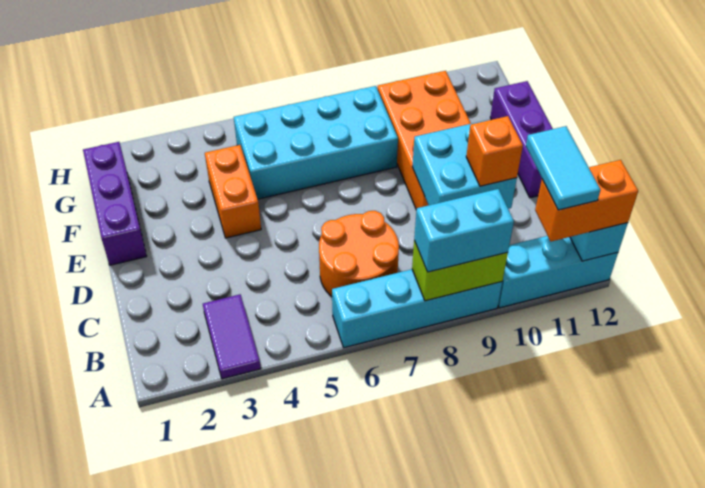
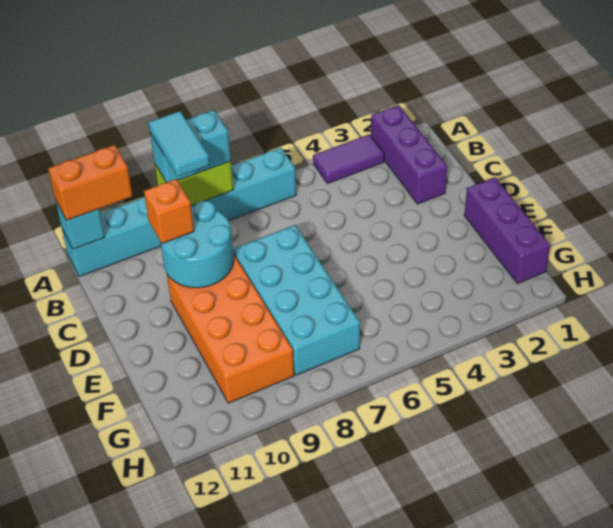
purple 1x2 tile [203,294,261,379] -> purple 1x2 tile turned to [313,134,384,184]
cyan 1x2 tile [526,126,600,210] -> cyan 1x2 tile moved to [149,111,210,177]
orange 2x2 round brick [319,211,399,297] -> none
cyan 2x2 brick [412,120,517,209] -> cyan 2x2 round brick [160,201,234,288]
purple 1x3 brick [490,81,553,198] -> purple 1x3 brick moved to [371,105,447,204]
orange 1x2 brick [205,145,261,238] -> none
cyan 2x4 brick [234,86,398,199] -> cyan 2x4 brick turned to [233,225,360,375]

